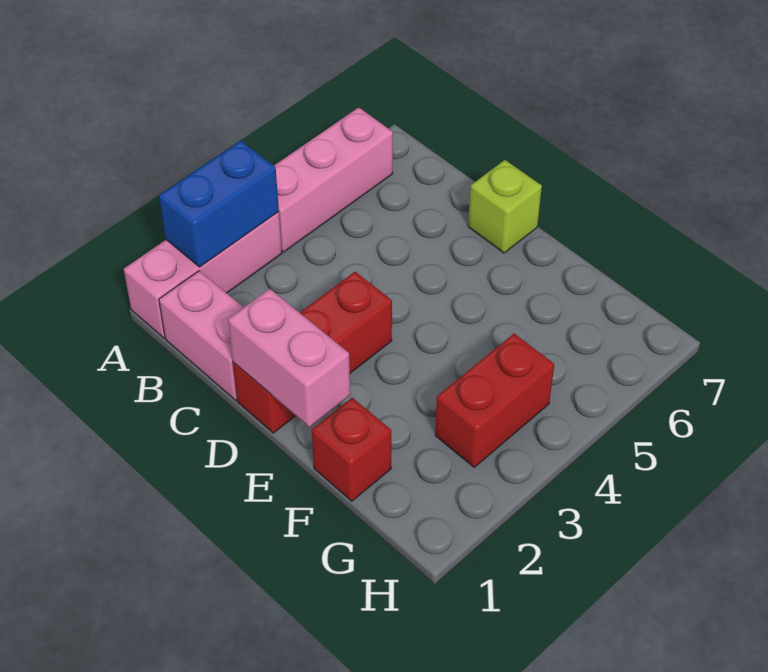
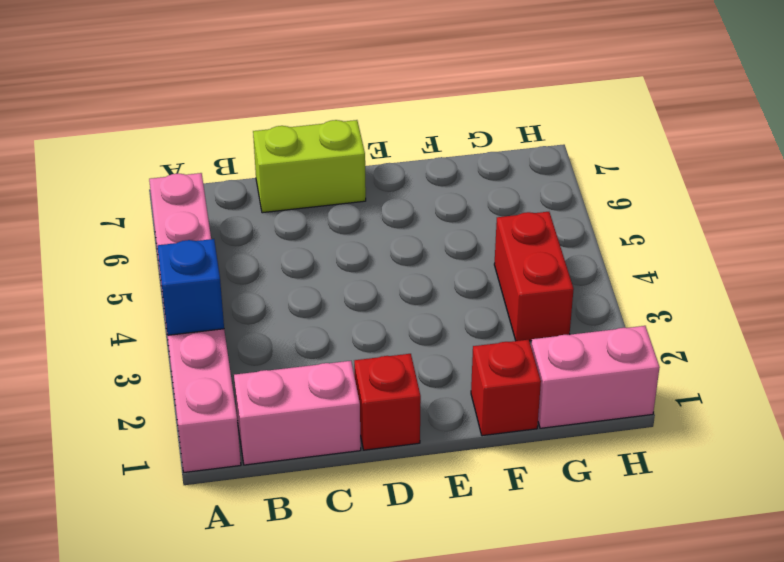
blue 1x2 brick [159,141,279,267] -> blue 1x1 brick [157,239,224,335]
red 1x3 brick [233,272,392,433] -> red 1x1 brick [354,354,421,450]
pink 1x2 brick [228,289,350,427] -> pink 1x2 brick moved to [531,326,660,428]
lime 1x1 brick [468,160,542,253] -> lime 1x2 brick [253,120,366,213]

